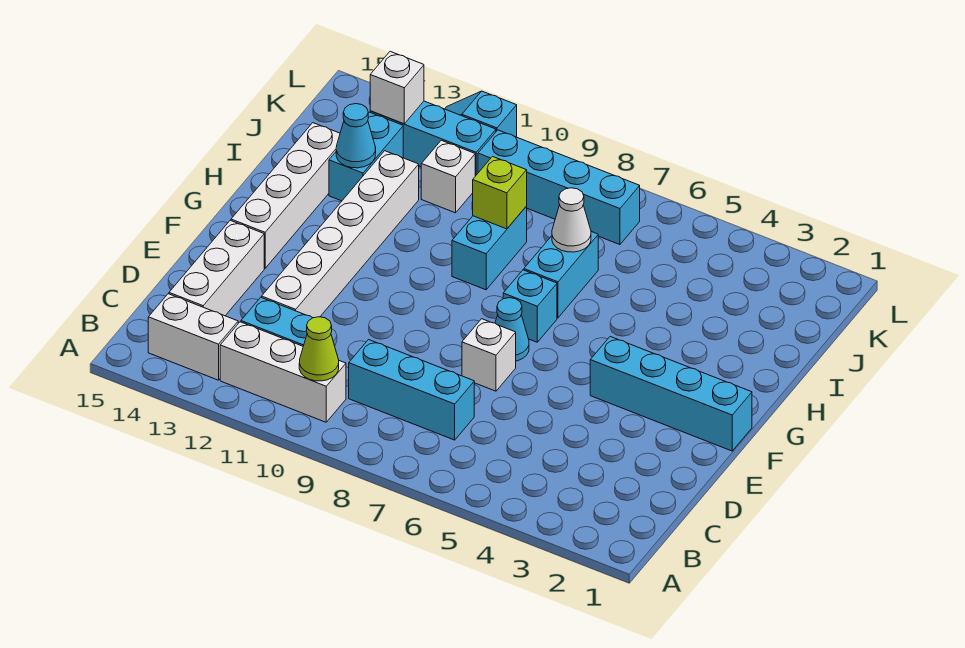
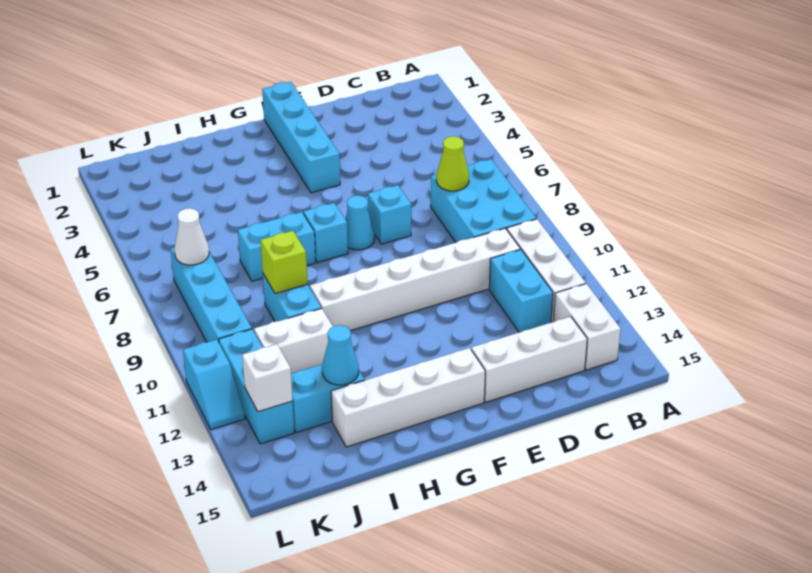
lime 1x1 cone [299,317,339,381] -> lime 1x1 cone moved to [436,136,469,191]
cyan 1x3 brick [349,340,474,440] -> cyan 2x3 brick [431,159,536,243]
white 1x6 brick [262,151,419,318] -> white 1x6 brick moved to [310,228,520,331]
white 1x1 brick [462,319,516,391] -> cyan 1x1 brick [368,185,411,244]
cyan 1x2 brick [452,206,527,290] -> cyan 1x2 brick turned to [263,274,321,322]
white 1x1 cone [552,188,591,252] -> white 1x1 cone moved to [174,208,209,265]
white 1x1 brick [421,140,475,213] -> white 1x2 brick [254,308,333,374]

